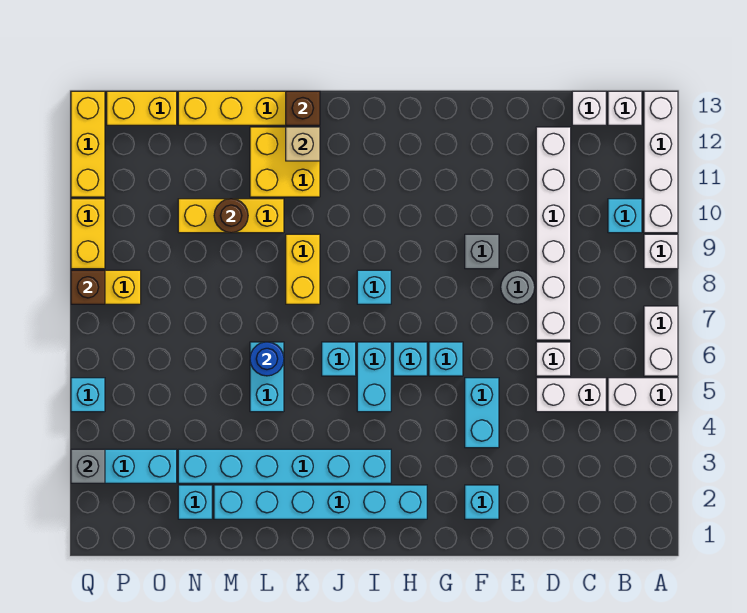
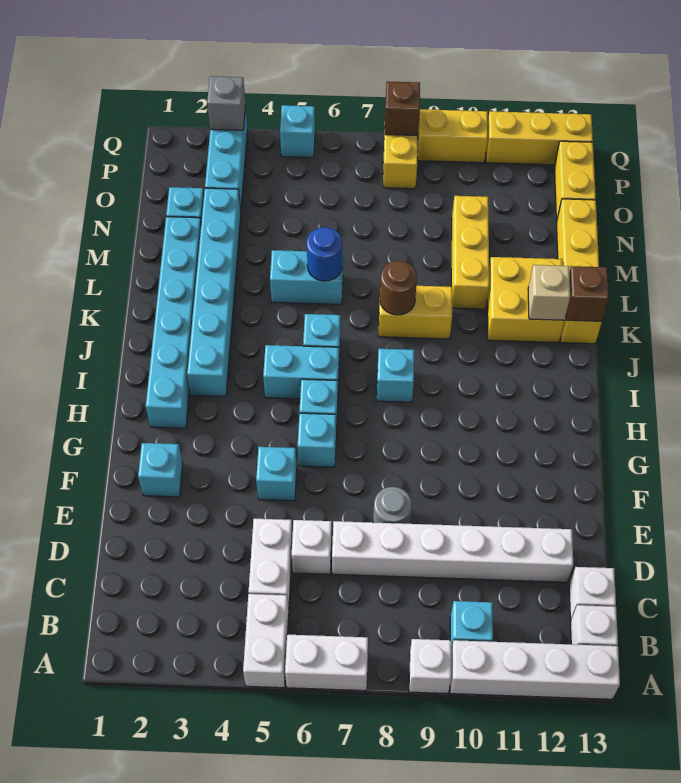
cyan 1x2 brick [465,378,499,448] -> cyan 1x1 brick [256,447,297,501]
grey 1x1 brick [465,234,499,269] -> none
brown 1x1 round brick [214,199,248,233] -> brown 1x1 round brick moved to [380,261,417,315]

